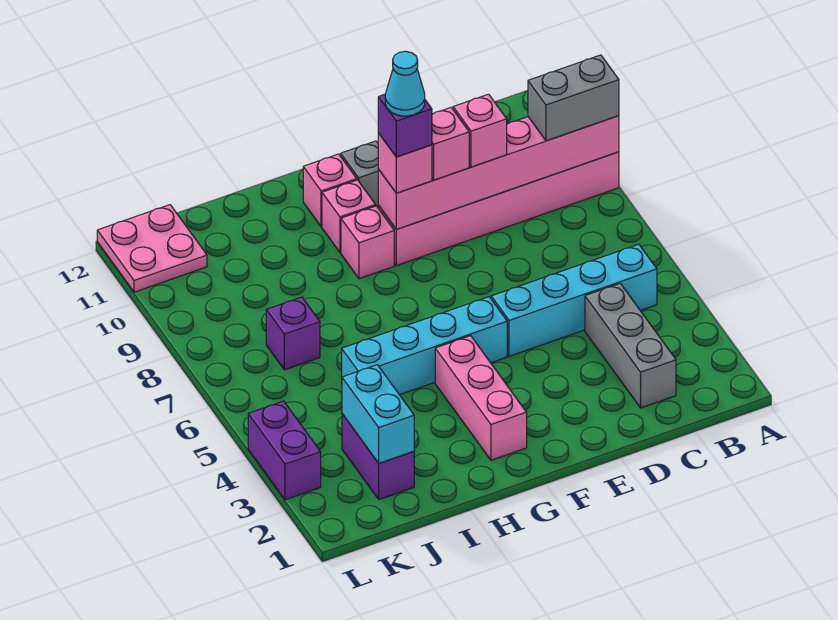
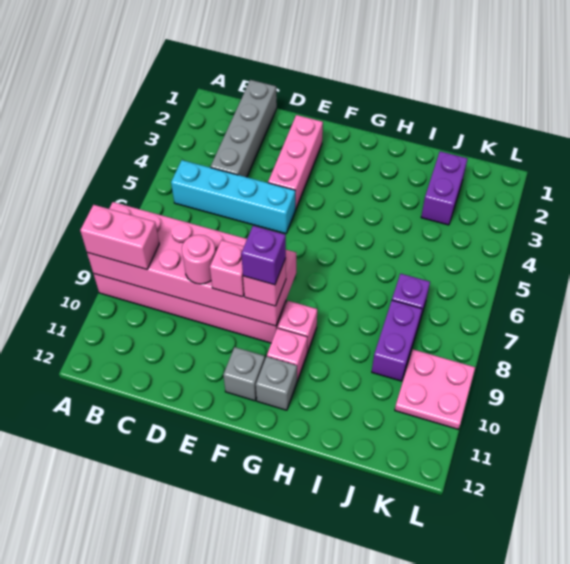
pink 1x6 brick [378,116,619,229] -> pink 2x6 brick [87,202,296,326]
grey 1x2 brick [528,55,619,141] -> pink 1x2 brick [80,205,159,269]
grey 1x3 brick [585,283,676,408] -> grey 1x4 brick [211,80,277,177]
pink 1x1 brick [453,94,507,167] -> pink 1x1 round brick [182,235,215,284]
cyan 1x4 brick [342,297,507,395] -> none
cyan 1x1 cone [385,51,425,116] -> none
pink 1x3 brick [435,336,527,460] -> pink 1x3 brick moved to [268,115,323,210]
pink 1x1 brick [303,154,357,227] -> grey 1x1 brick [256,357,297,410]
cyan 1x2 brick [342,365,414,463] -> none
pink 2x2 plate [97,205,207,292] -> pink 2x2 plate moved to [395,349,475,429]
purple 1x2 brick [248,401,321,500] -> purple 1x2 brick moved to [372,300,422,381]

